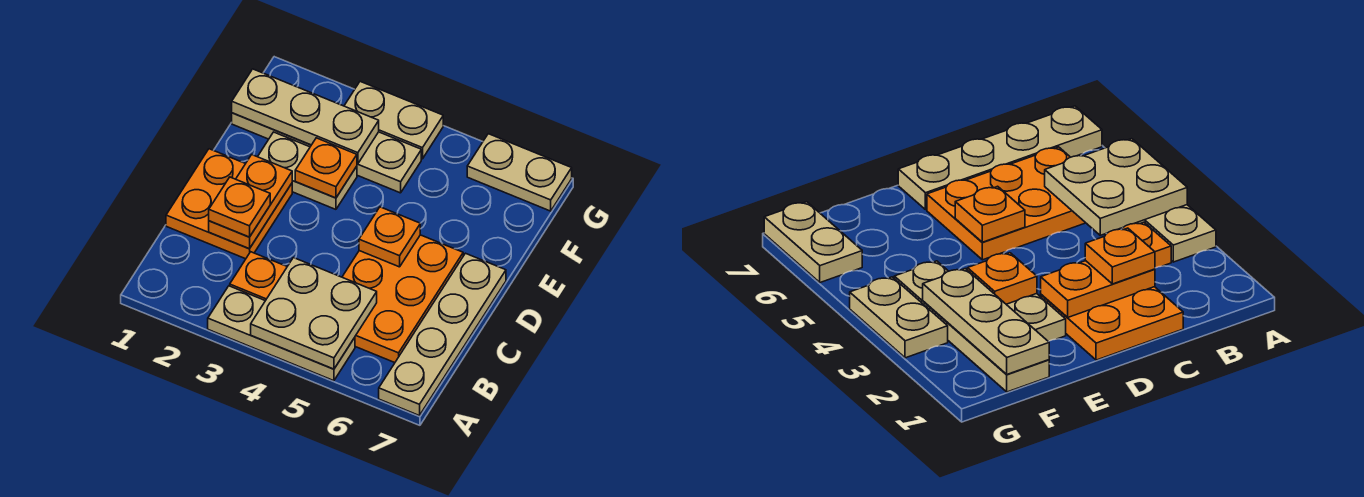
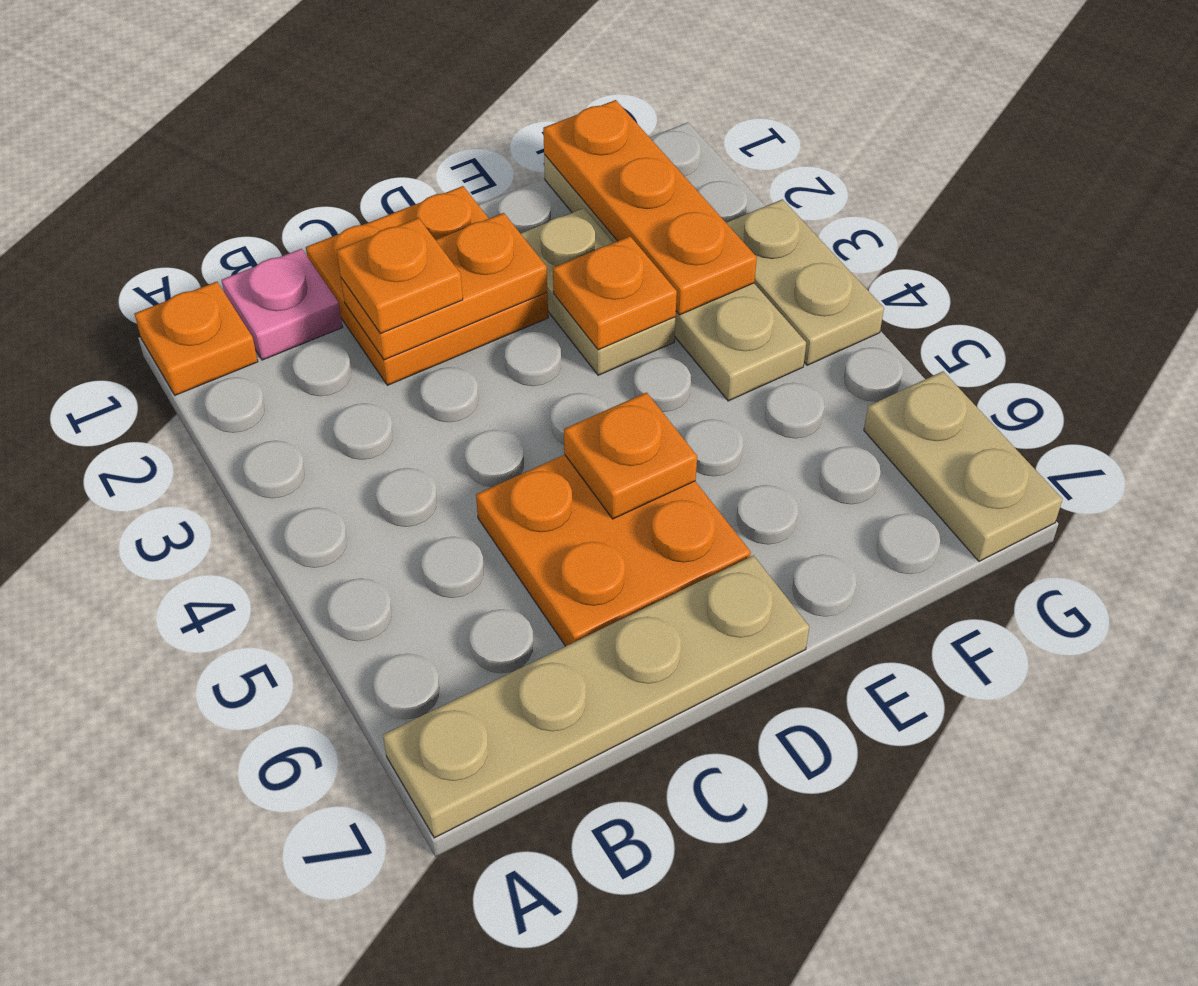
tan 1x3 plate [208,286,355,381] -> none
tan 2x2 plate [251,258,377,369] -> none
none -> pink 1x1 plate [221,249,343,360]
orange 1x1 plate [230,252,287,301] -> orange 1x1 plate moved to [135,282,258,395]
orange 2x3 plate [342,235,463,363] -> orange 2x2 plate [476,455,751,646]
tan 1x3 plate [232,69,379,164] -> orange 1x3 plate [543,100,757,315]

